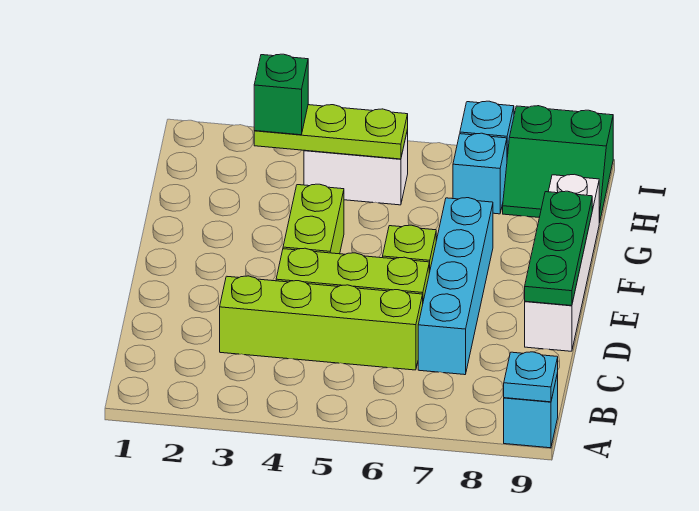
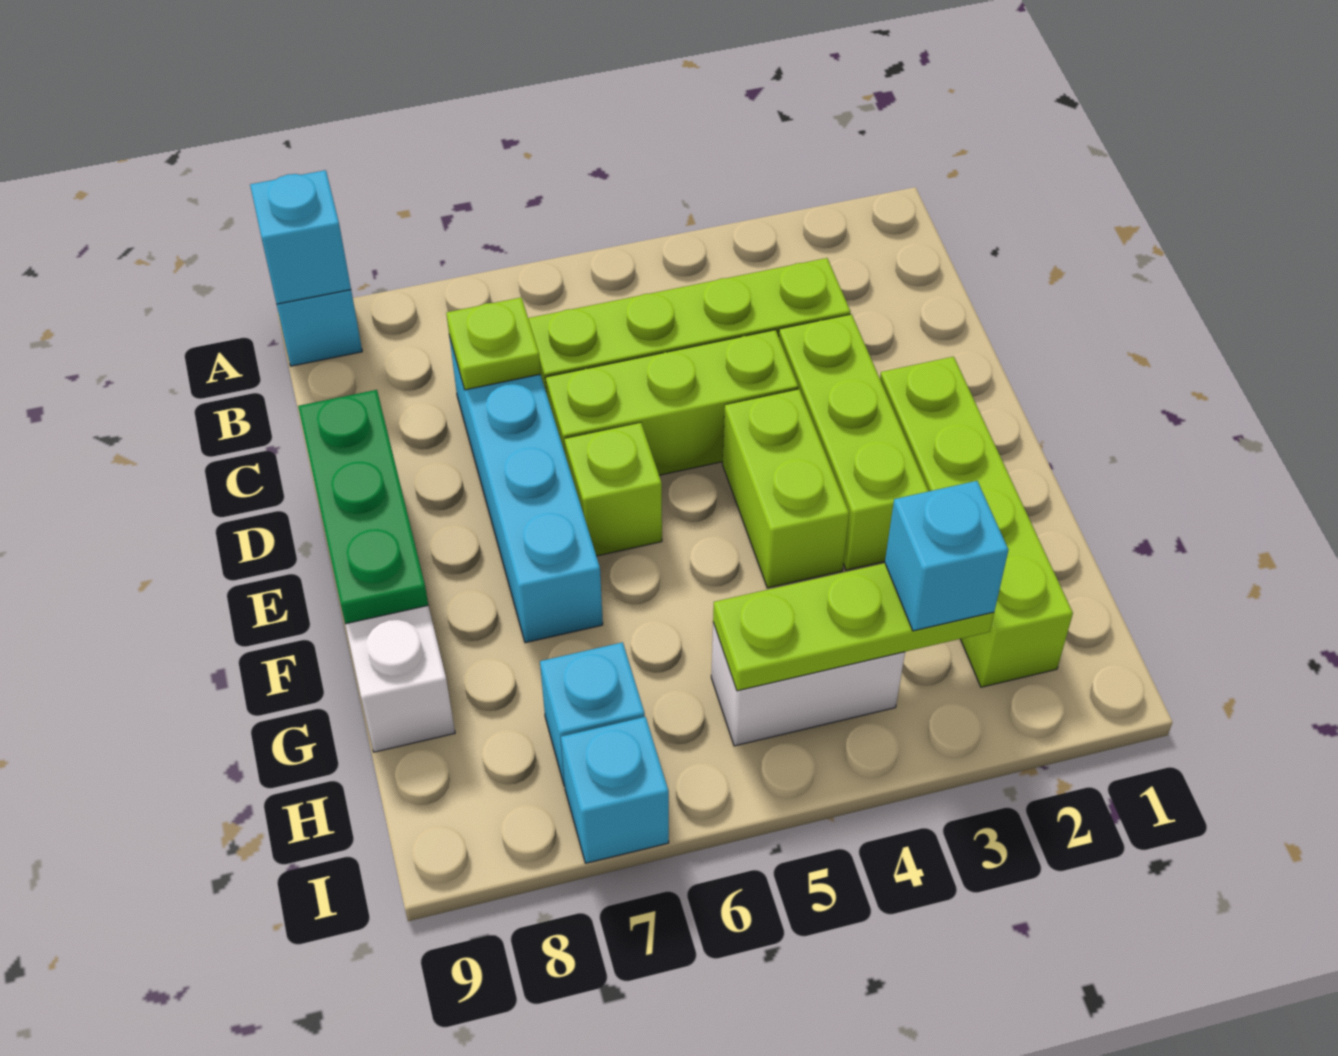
cyan 1x1 plate [504,352,558,402] -> cyan 1x1 brick [250,170,351,304]
none -> lime 1x1 plate [446,298,541,390]
none -> lime 1x3 brick [779,314,928,570]
none -> lime 1x4 brick [880,357,1073,687]
green 1x1 brick [254,54,308,135] -> cyan 1x1 brick [885,481,1008,631]
green 2x2 slope [503,106,613,223] -> none

